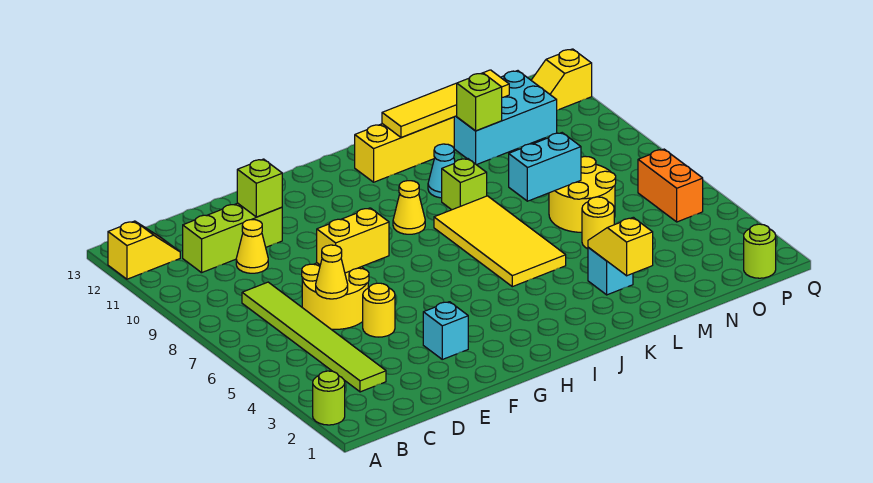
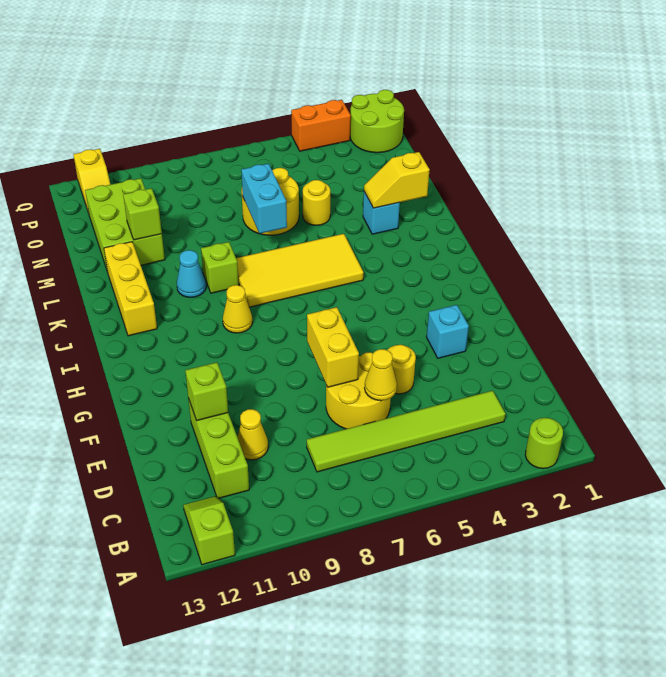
yellow 1x2 slope [108,221,180,279] -> lime 1x2 slope [183,496,235,565]
yellow 1x4 tile [382,70,509,138] -> none
cyan 2x3 brick [454,71,557,165] -> lime 2x3 brick [85,178,165,272]
lime 1x1 round brick [744,224,776,278] -> lime 2x2 round brick [350,90,404,153]
orange 1x2 brick [638,149,703,222] -> orange 1x2 brick moved to [291,100,351,151]

